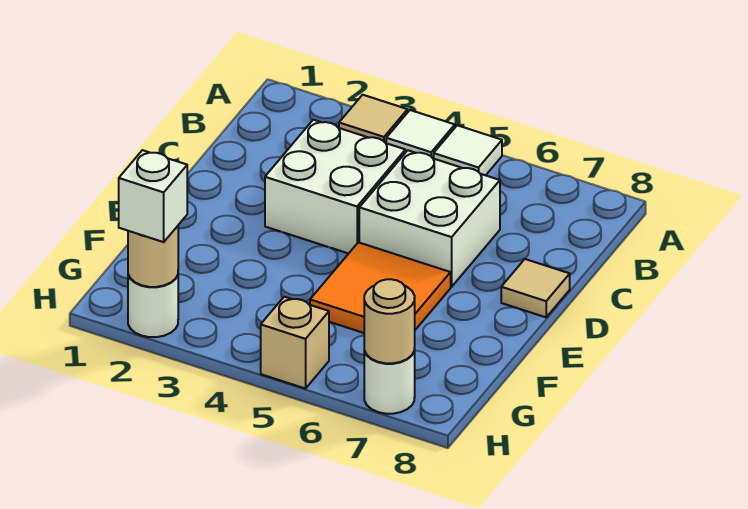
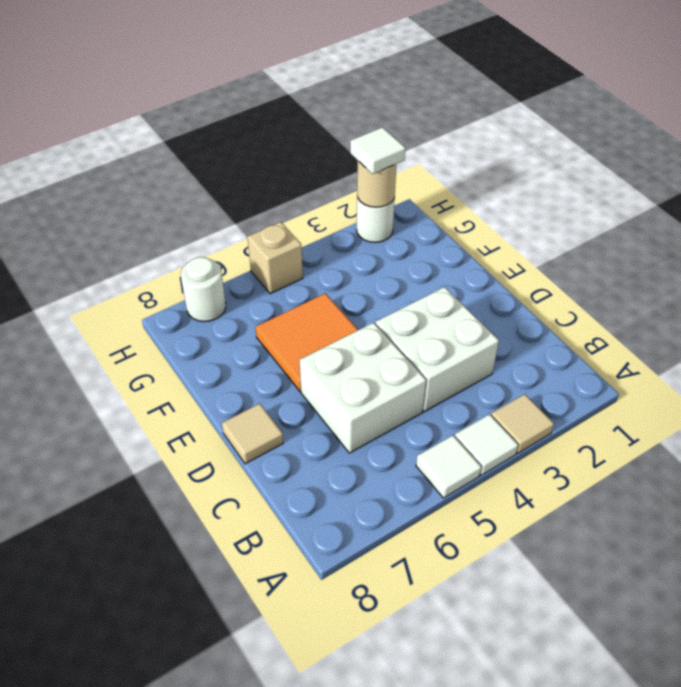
white 1x1 brick [119,150,187,242] -> white 1x1 tile [350,127,405,174]
tan 1x1 round brick [364,279,415,363] -> none

